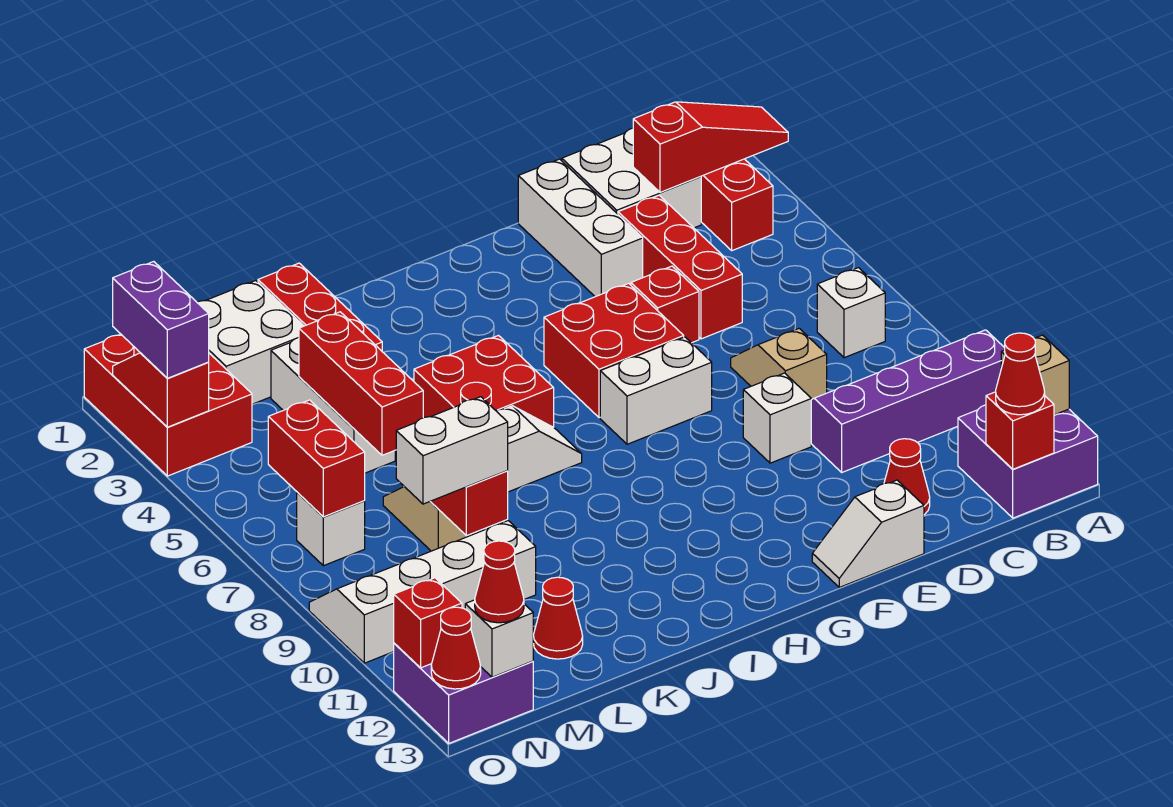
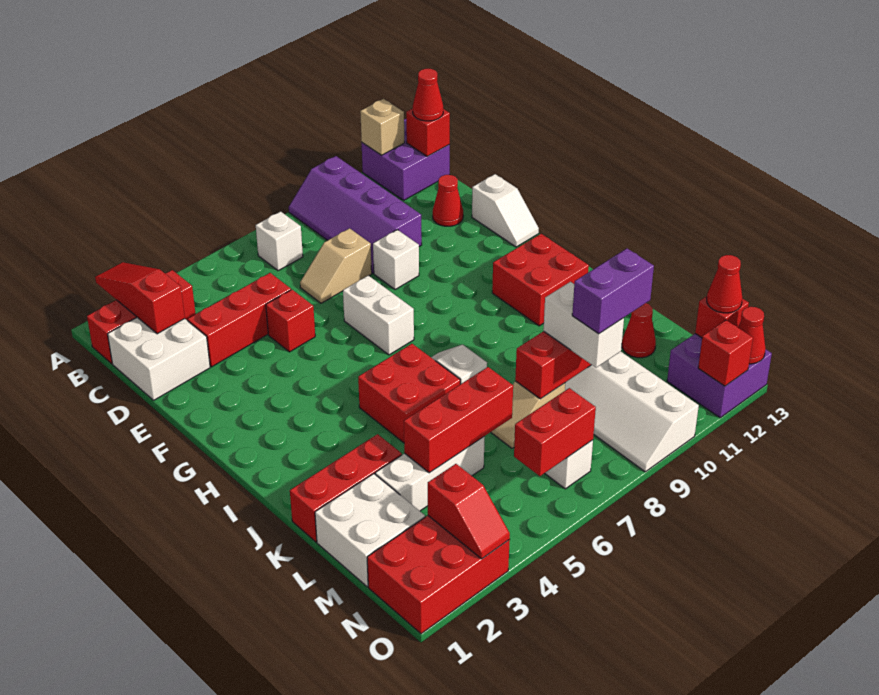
white 1x3 brick [518,159,643,297] -> none
red 2x2 brick [544,283,684,418] -> red 2x2 brick moved to [492,234,589,326]
white 1x1 brick [465,600,533,677] -> red 1x1 brick [695,296,749,338]
red 1x2 slope [113,353,209,427] -> red 1x2 slope turned to [428,464,510,559]
purple 1x2 brick [113,262,209,378] -> purple 1x2 brick moved to [572,249,654,334]

